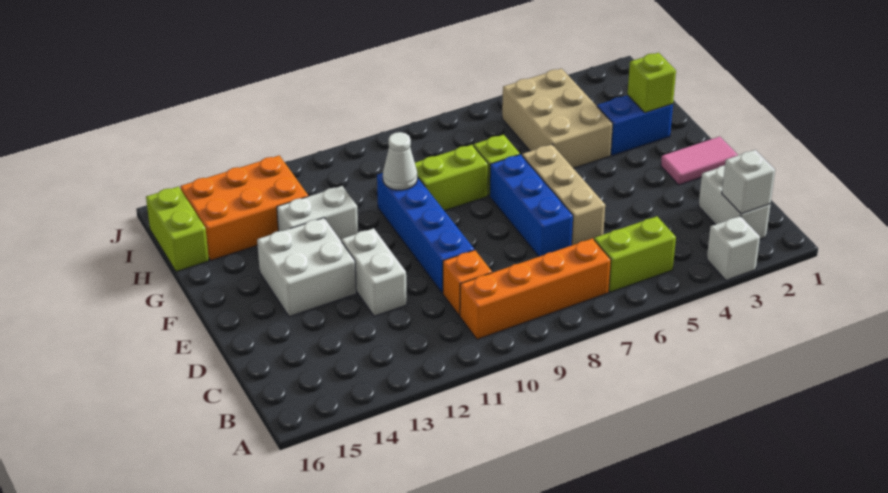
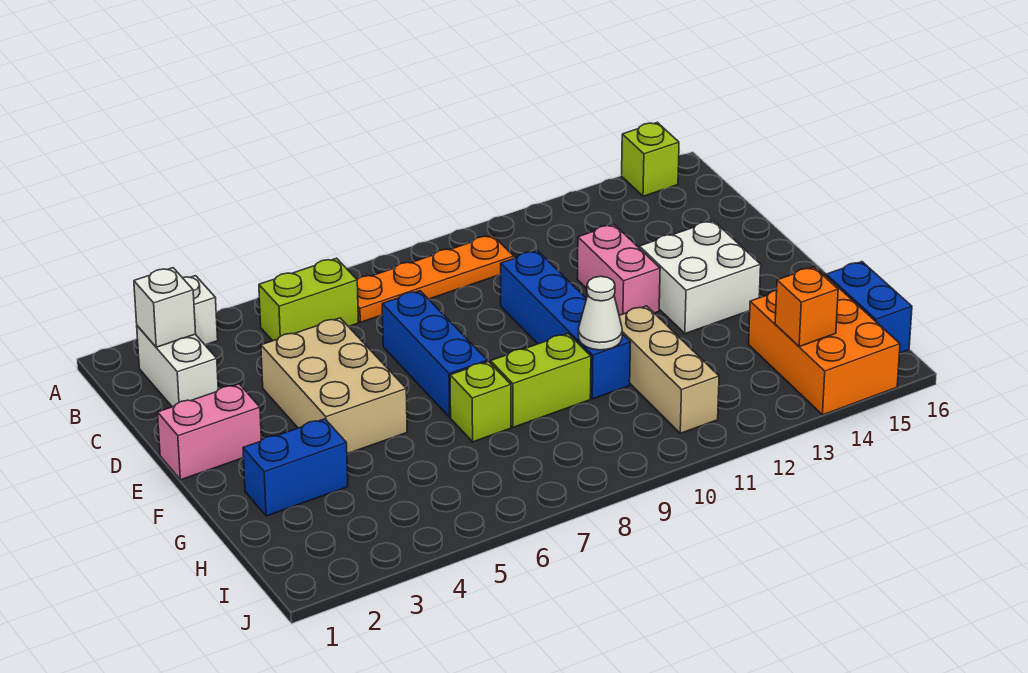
orange 1x4 brick [460,238,611,339] -> orange 1x4 plate [357,235,514,322]
orange 1x1 brick [443,250,492,316] -> orange 1x1 brick moved to [775,267,838,346]
tan 1x3 brick [522,144,605,245] -> tan 1x3 brick moved to [619,306,719,433]
white 1x2 brick [341,228,407,316] -> pink 1x2 brick [577,225,660,315]
pink 1x2 tile [661,137,738,185] -> pink 1x2 brick [158,384,261,480]
lime 1x1 brick [628,53,676,113] -> lime 1x1 brick moved to [622,122,679,196]
tan 2x3 brick [502,68,613,168] -> tan 2x3 brick moved to [261,318,407,454]
white 1x2 brick [277,186,358,242] -> none
orange 2x3 brick [180,155,308,260] -> orange 2x3 brick turned to [749,275,900,415]
lime 1x2 brick [146,187,209,272] -> blue 1x2 brick [826,262,912,353]

